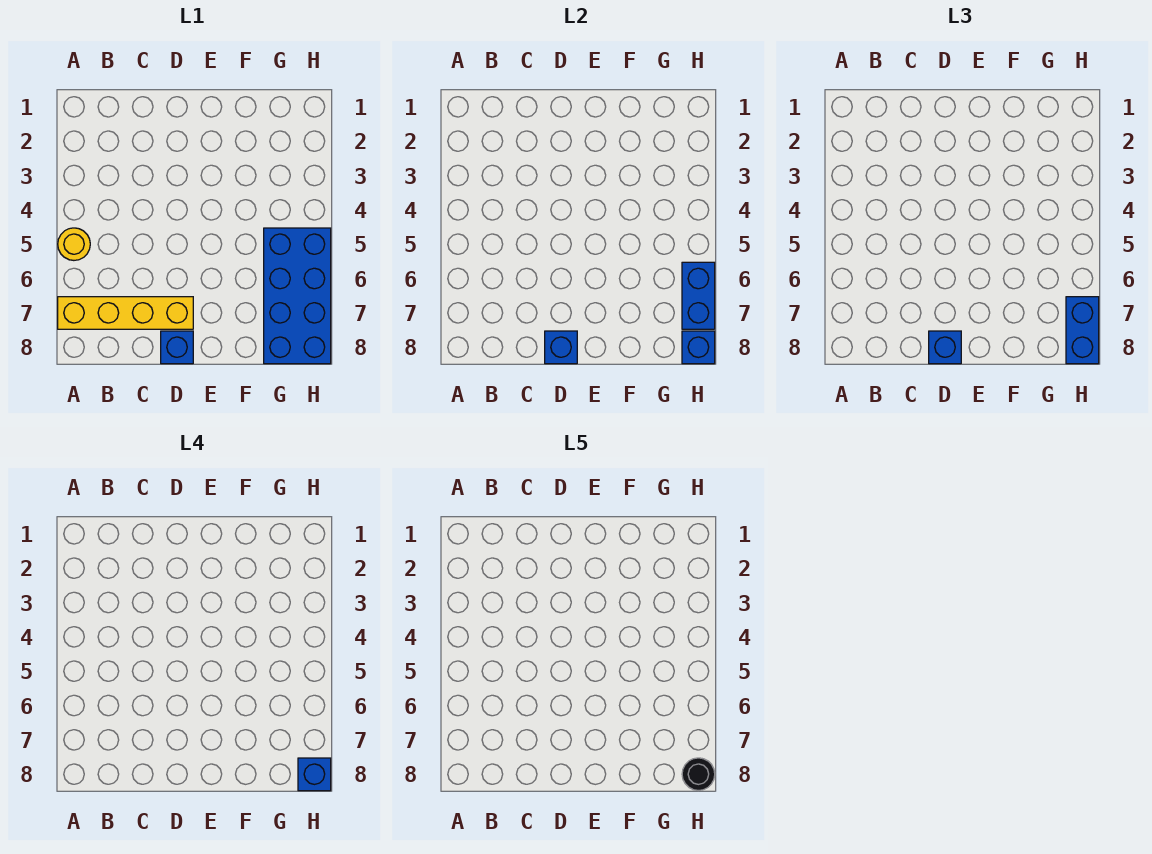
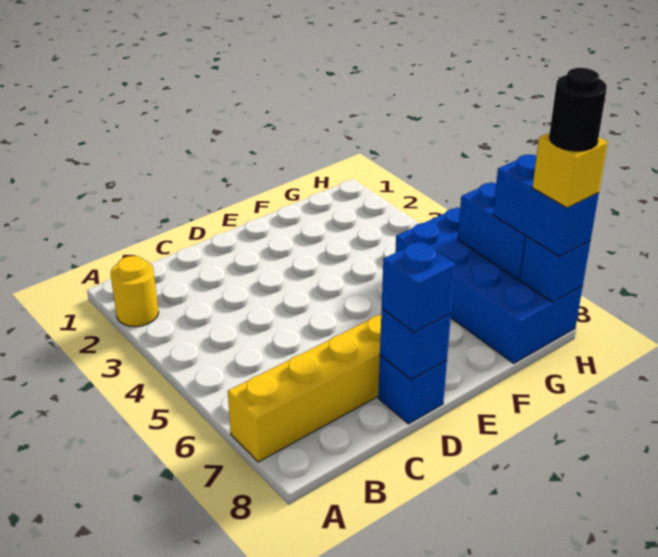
yellow 1x1 round brick [58,228,90,260] -> yellow 1x1 round brick moved to [111,256,159,327]
blue 1x1 brick [298,758,331,791] -> yellow 1x1 brick [533,133,608,208]

